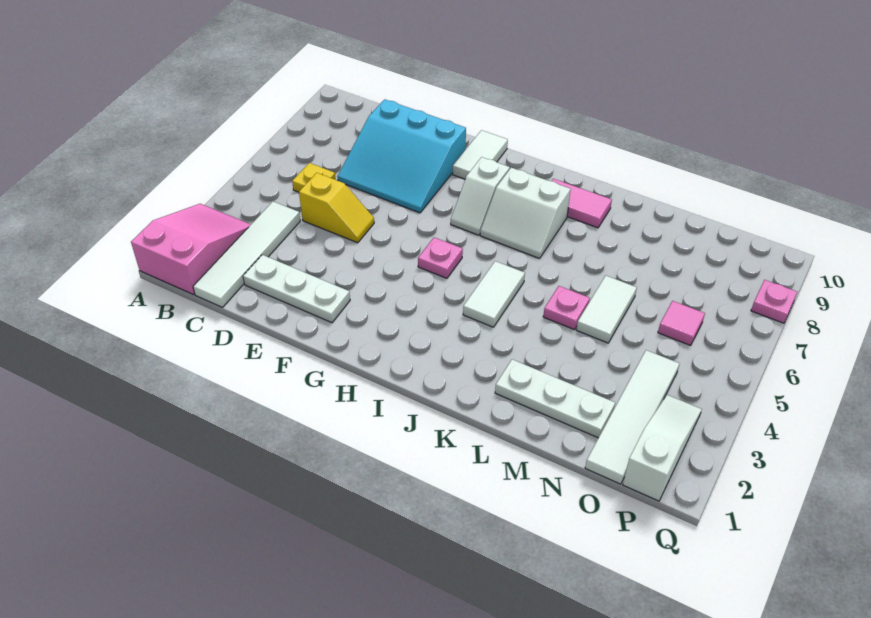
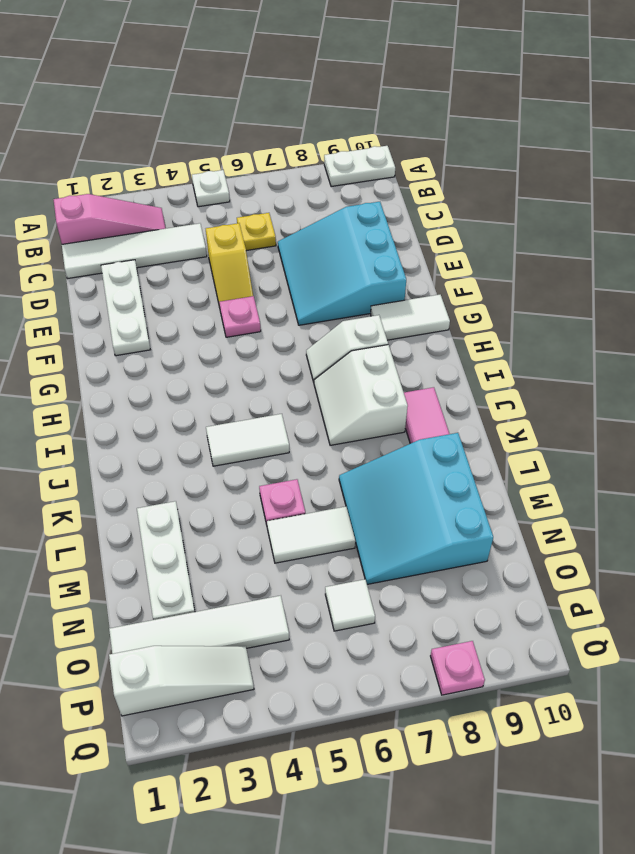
pink 2x3 slope [131,204,251,295] -> pink 1x3 slope [53,194,166,244]
none -> white 1x1 plate [192,170,230,207]
none -> white 1x2 plate [324,146,395,187]
pink 1x1 plate [418,237,463,278] -> pink 1x1 plate moved to [219,296,261,337]
none -> cyan 3x3 slope [339,433,493,584]
pink 1x1 tile [658,301,705,345] -> white 1x1 tile [325,579,375,631]

